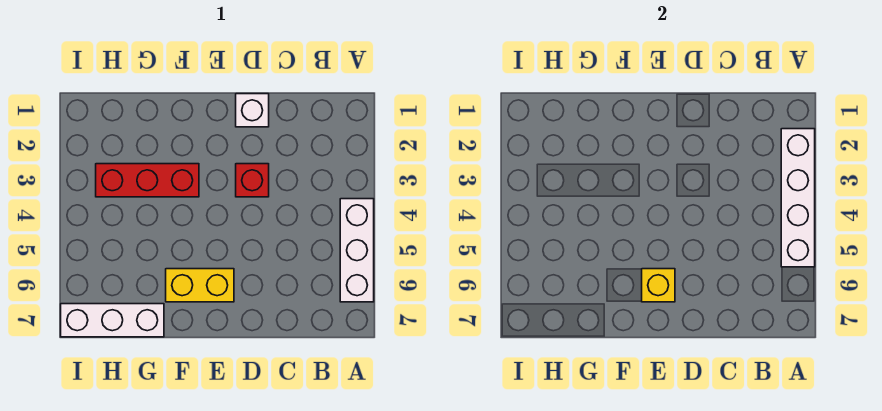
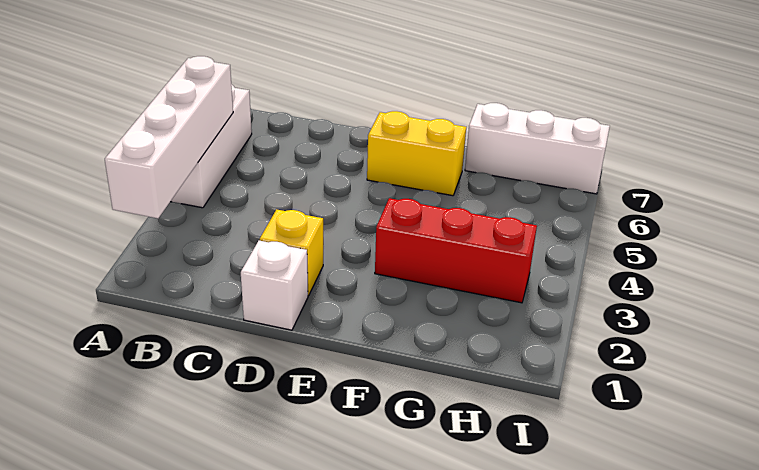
red 1x1 brick [236,164,269,197] -> none
yellow 1x1 brick [642,269,675,302] -> yellow 1x1 brick moved to [260,209,323,296]

